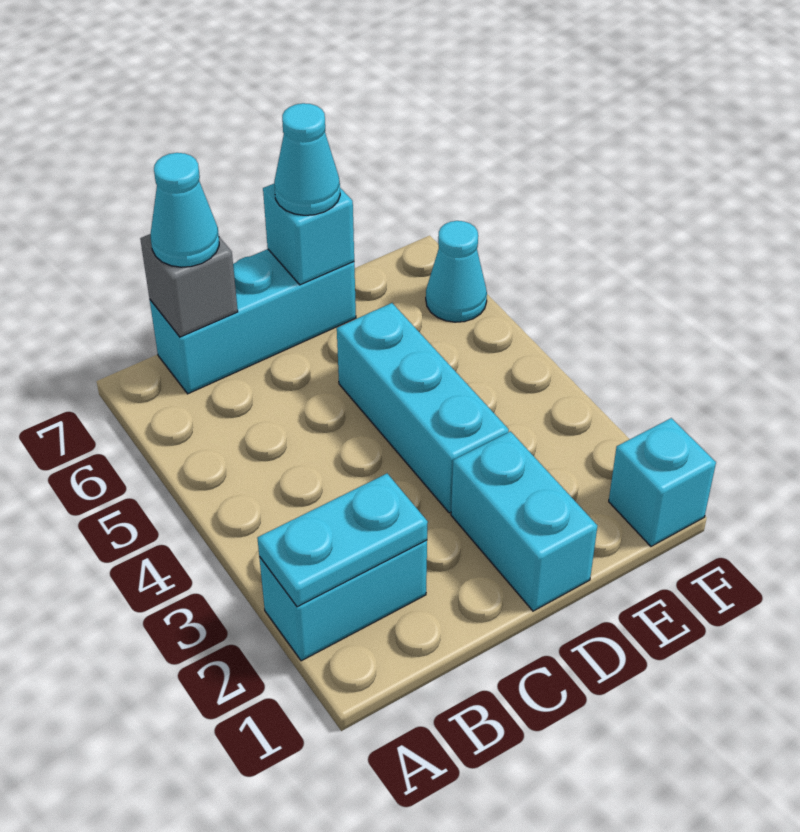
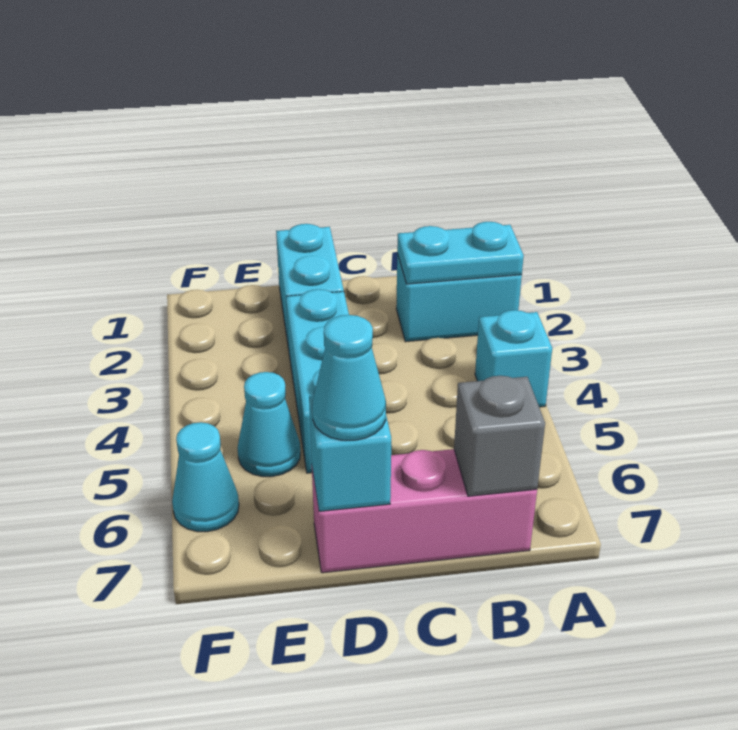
cyan 1x3 brick [150,249,356,394] -> pink 1x3 brick [312,449,537,573]
cyan 1x1 cone [151,153,219,267] -> cyan 1x1 cone moved to [238,372,300,477]
cyan 1x1 brick [609,418,716,546] -> cyan 1x1 brick moved to [475,310,552,407]

